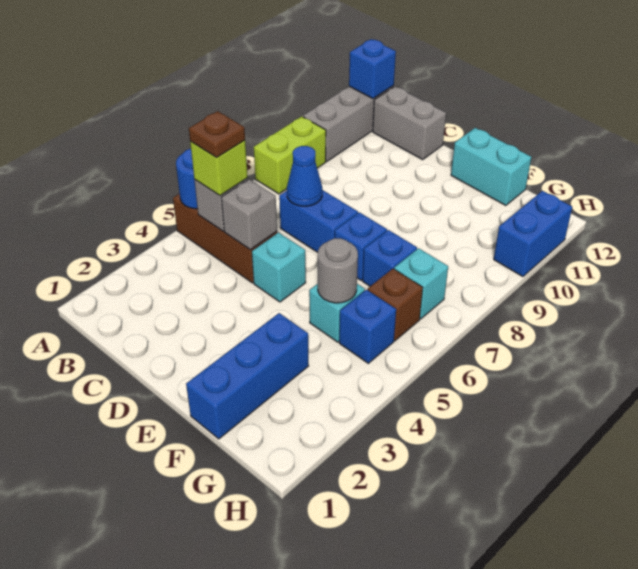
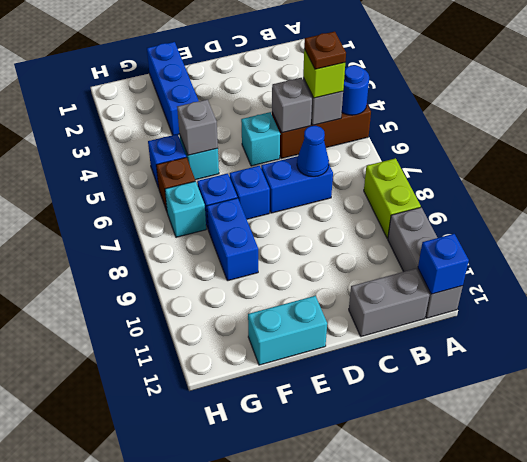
grey 1x1 round brick [318,238,358,303] -> grey 1x1 brick [177,100,218,155]
blue 1x2 brick [494,191,572,277] -> blue 1x2 brick moved to [207,198,258,281]

